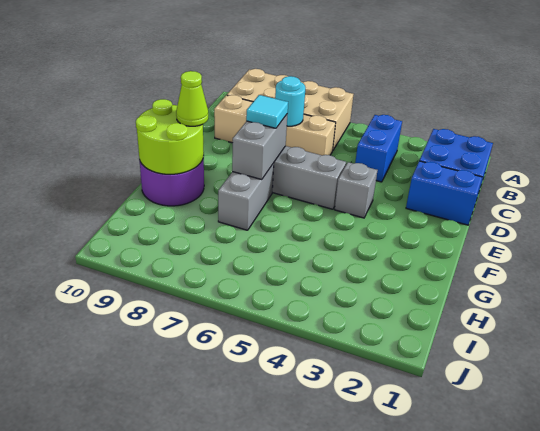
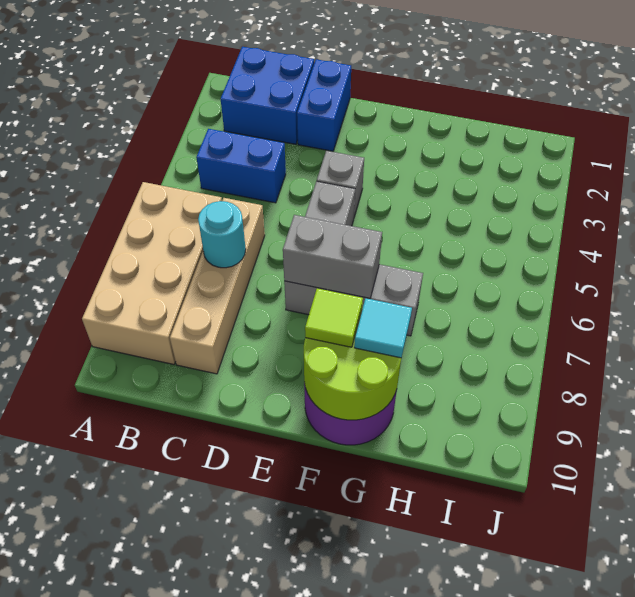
cyan 1x1 tile [246,95,288,128] -> cyan 1x1 tile moved to [354,298,412,358]
lime 1x1 cone [176,71,208,126] -> lime 1x1 tile [305,288,363,347]

